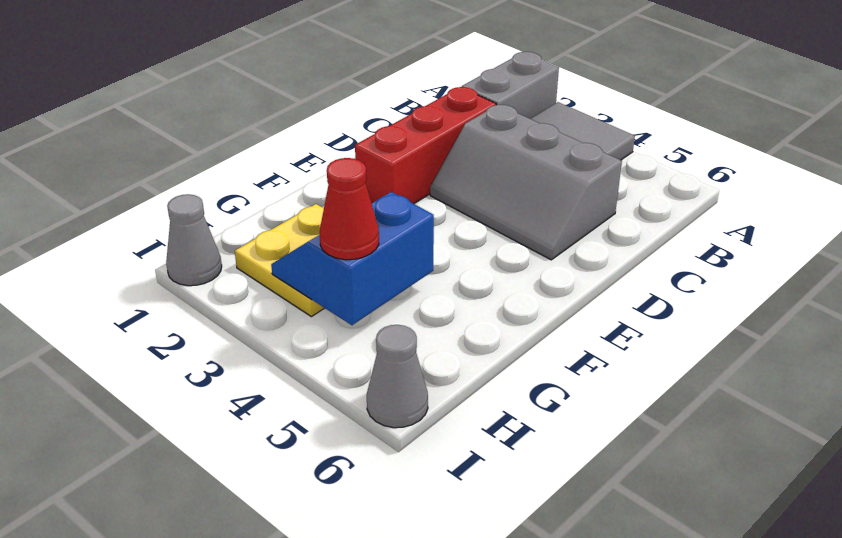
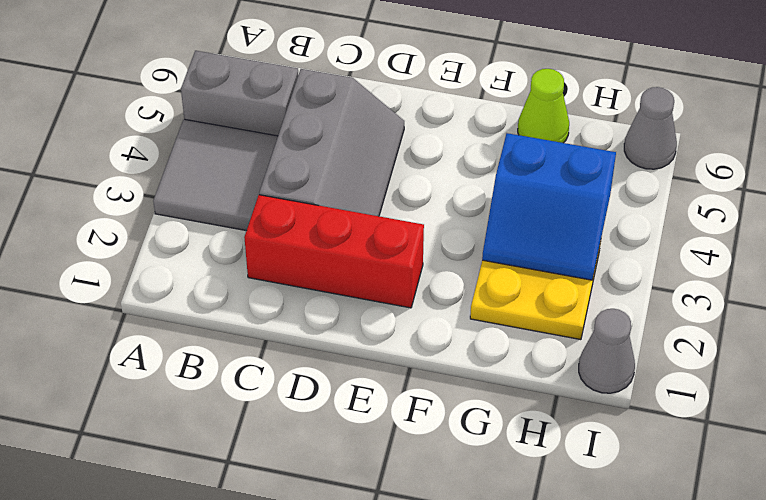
grey 1x2 brick [462,52,559,119] -> grey 1x2 brick moved to [181,51,298,136]
none -> lime 1x1 cone [518,69,569,143]
red 1x1 cone [319,158,379,260] -> none

